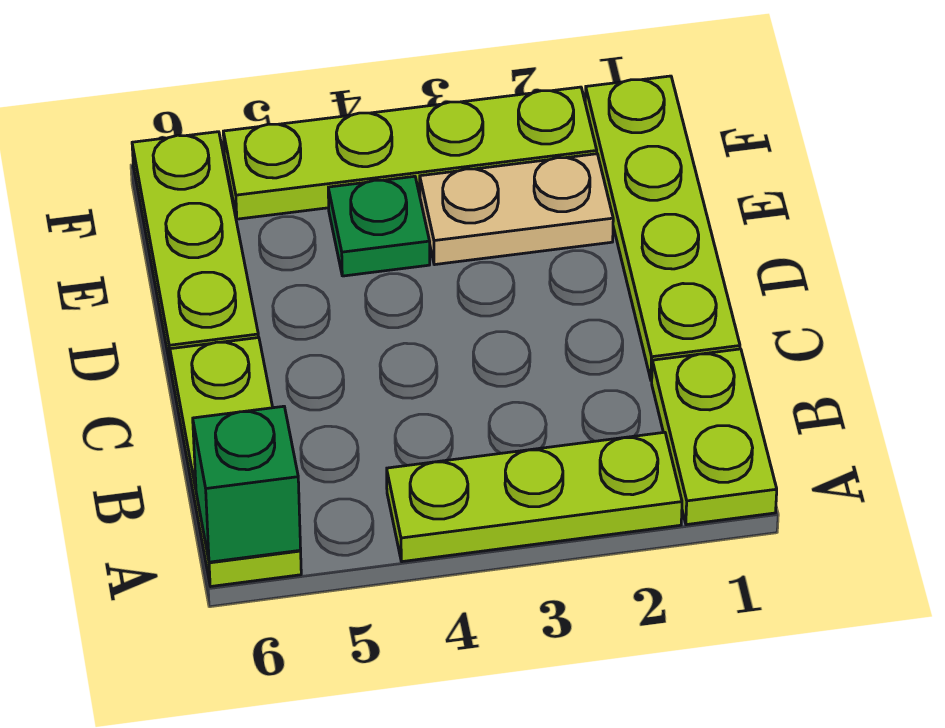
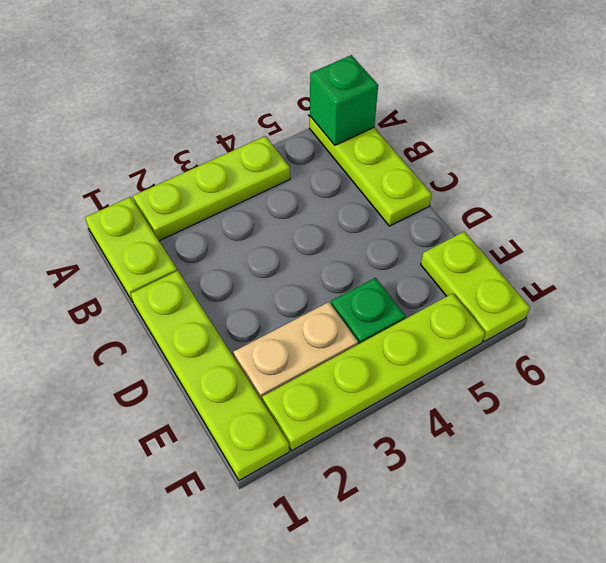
lime 1x3 plate [132,132,258,369] -> lime 1x2 plate [421,232,530,342]

